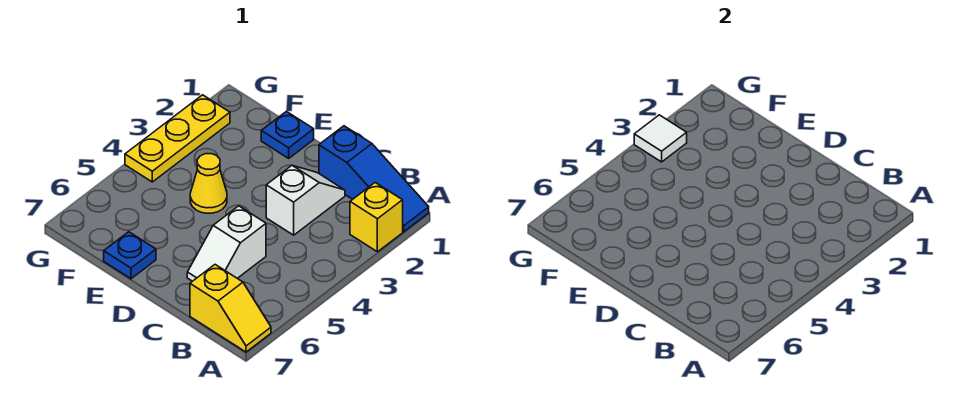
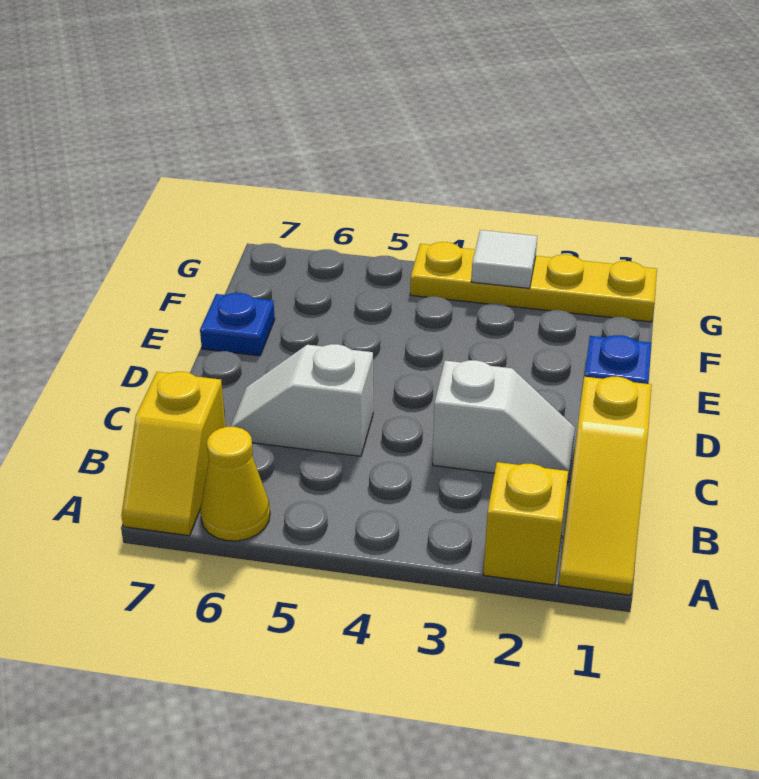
blue 1x3 slope [319,126,429,232] -> yellow 1x3 slope [559,377,652,595]
yellow 1x1 cone [190,154,227,213] -> yellow 1x1 cone moved to [200,427,270,541]
yellow 1x3 plate [125,95,230,182] -> yellow 1x4 plate [410,242,657,322]

